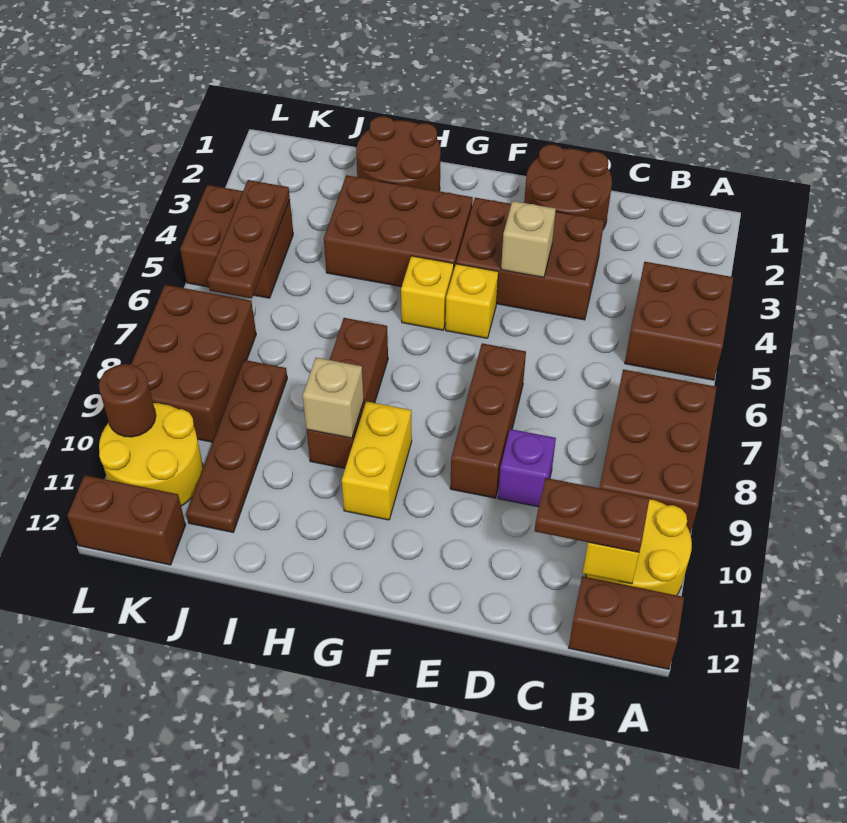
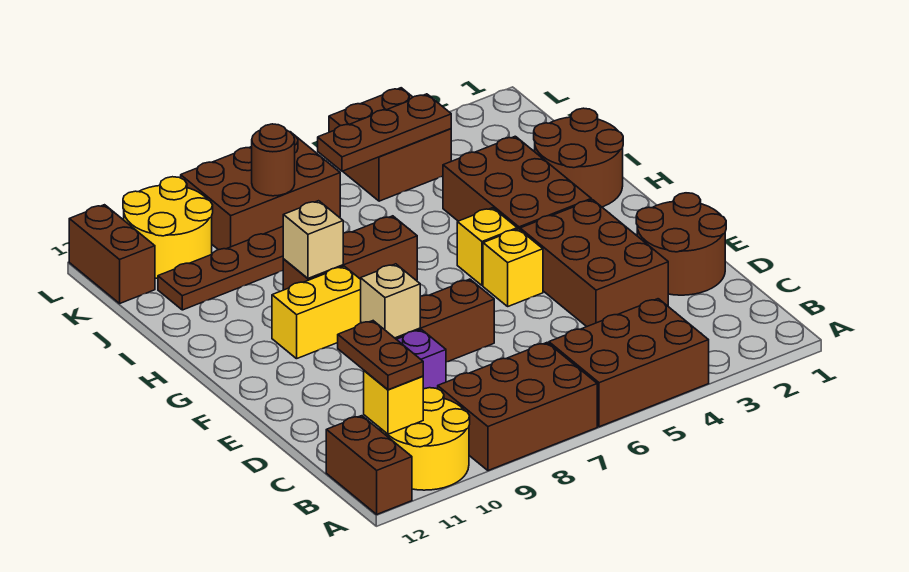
brown 2x2 brick [625,262,733,380] -> brown 2x3 brick [549,299,709,427]
tan 1x1 brick [501,201,556,277] -> tan 1x1 brick moved to [361,264,420,338]
brown 1x1 round brick [99,364,156,437] -> brown 1x1 round brick moved to [252,124,295,196]

